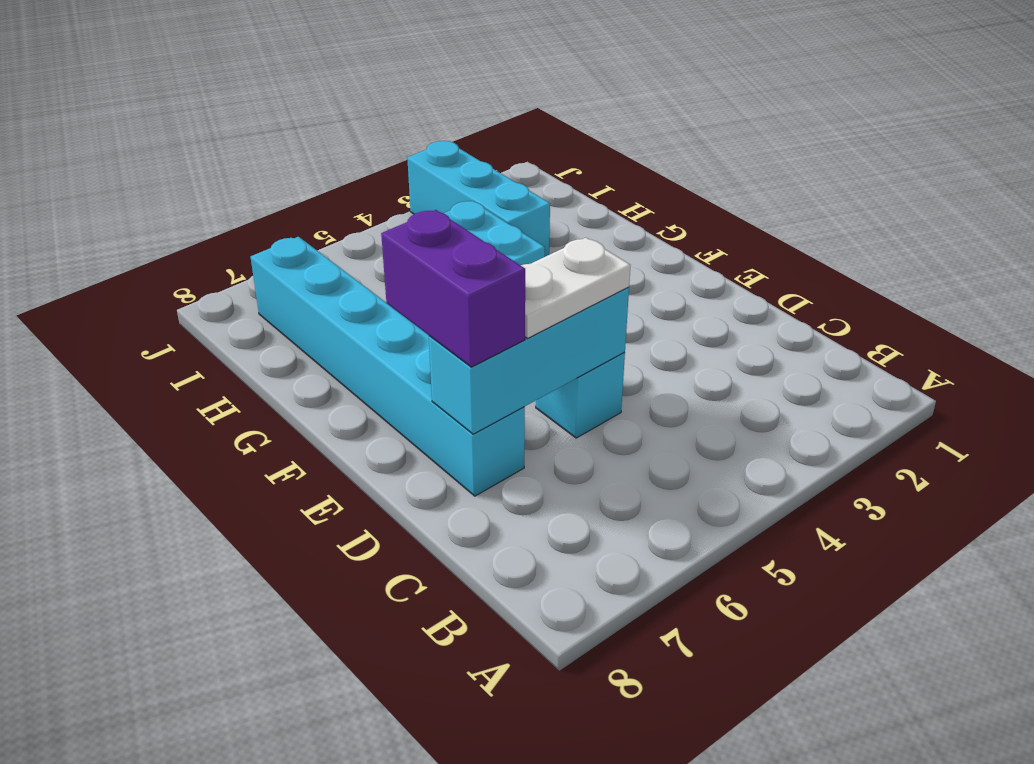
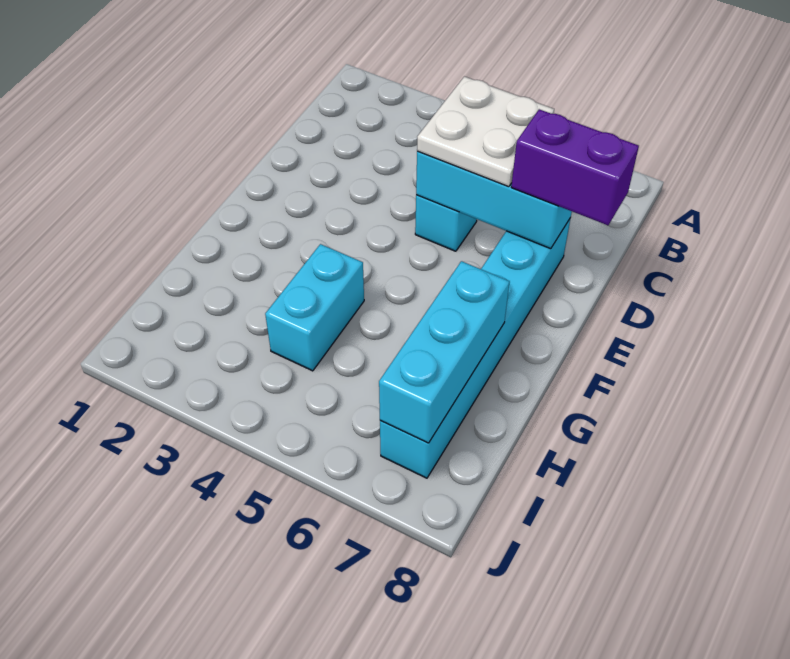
white 1x2 plate [521,238,630,338] -> white 2x2 plate [417,77,554,187]
purple 1x2 brick [381,210,525,367] -> purple 1x2 brick turned to [511,109,639,225]
cyan 1x3 brick [407,141,550,257] -> cyan 1x3 brick moved to [379,261,510,443]

